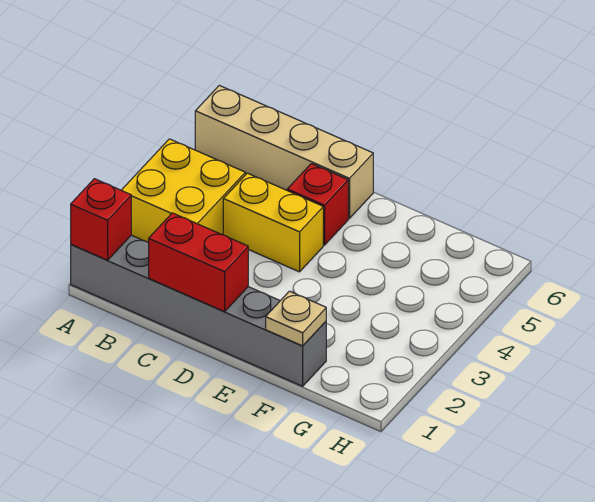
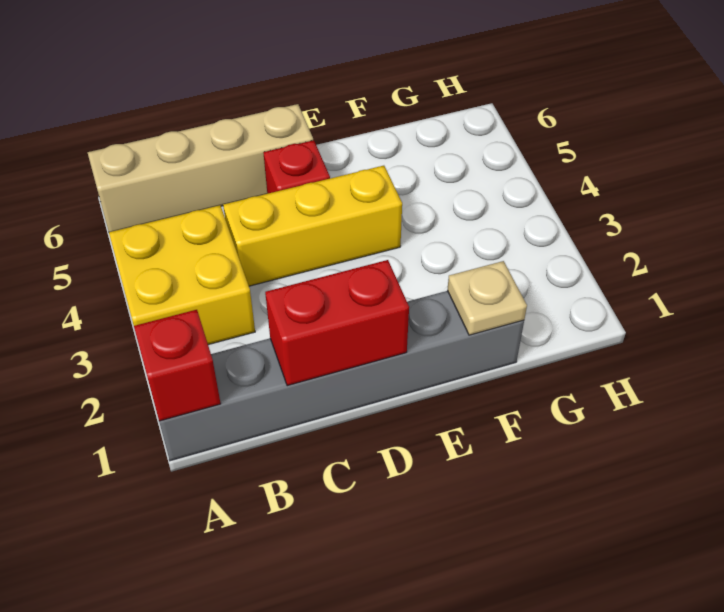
yellow 1x2 brick [223,173,323,272] -> yellow 1x3 brick [223,166,402,286]

